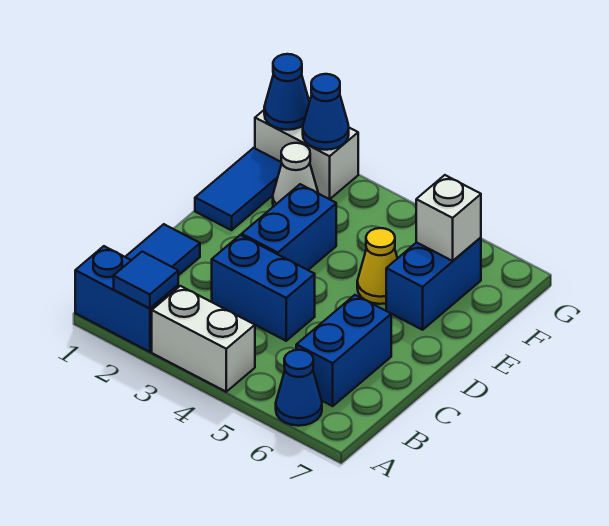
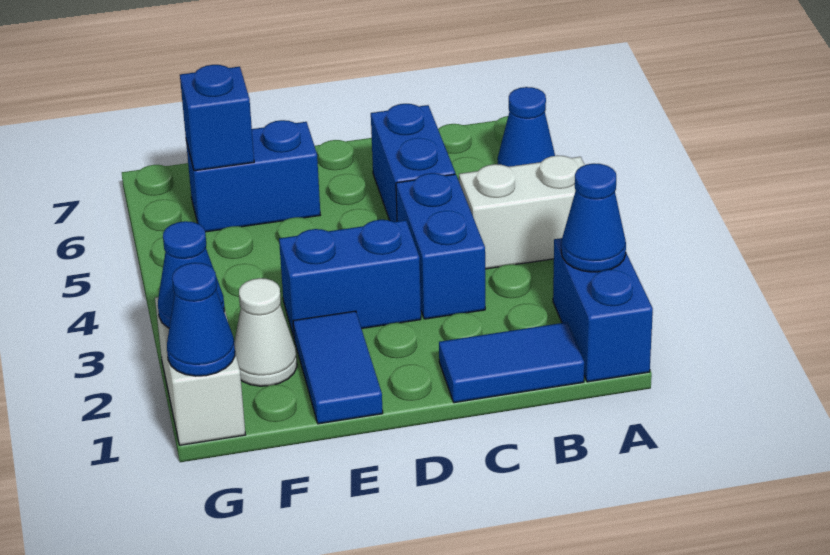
blue 1x1 tile [114,252,178,309] -> blue 1x1 cone [561,164,626,272]
white 1x2 brick [152,286,255,392] -> white 1x2 brick turned to [459,156,584,269]
blue 1x2 brick [296,295,391,406] -> blue 1x2 brick turned to [371,104,455,222]
blue 1x2 tile [195,148,282,230] -> blue 1x2 tile turned to [293,311,383,424]
yellow 1x1 cone [357,228,397,304] -> none
white 1x1 brick [416,175,481,261] -> blue 1x1 brick [180,65,254,171]

